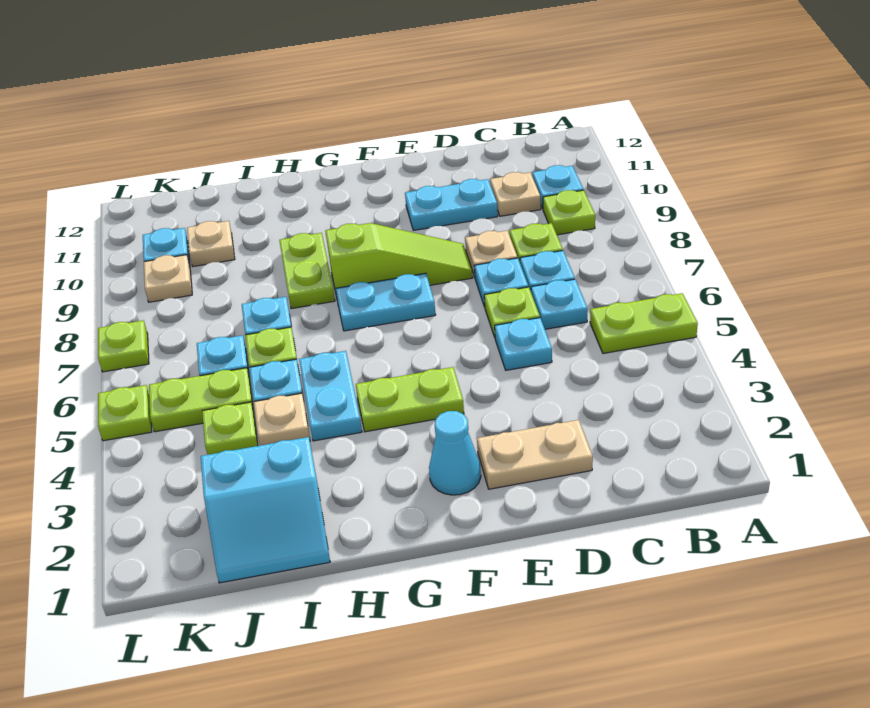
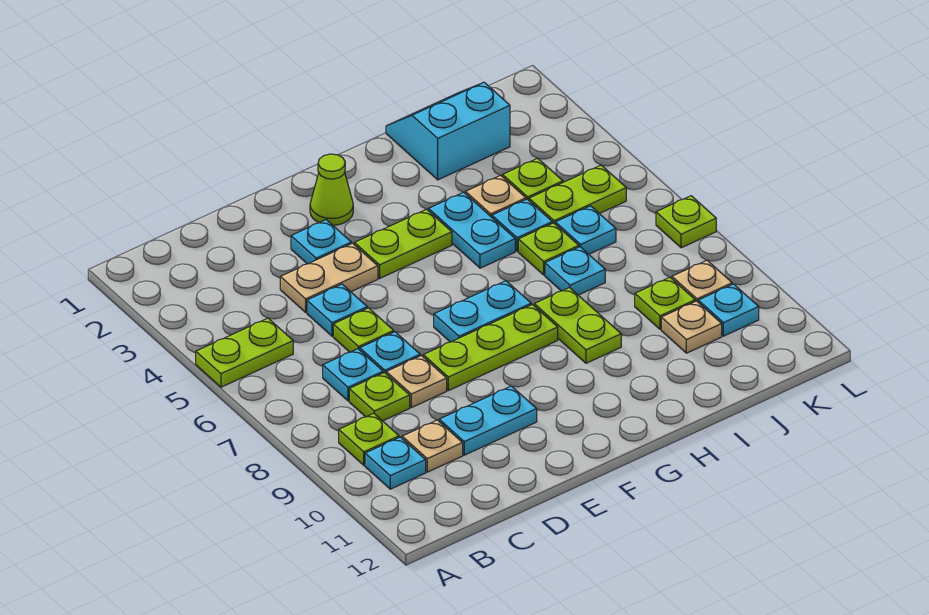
cyan 1x1 plate [531,279,587,329] -> cyan 1x1 plate moved to [291,220,351,264]
tan 1x2 plate [477,420,593,489] -> tan 1x2 plate moved to [280,243,378,312]
lime 1x3 slope [325,223,473,297] -> lime 1x3 plate [423,304,558,391]
cyan 1x1 cone [429,411,481,495] -> lime 1x1 cone [310,154,353,225]
lime 1x1 plate [98,385,152,441] -> lime 1x1 plate moved to [635,277,695,329]

